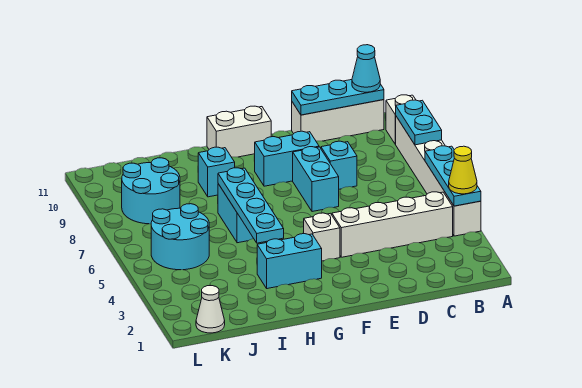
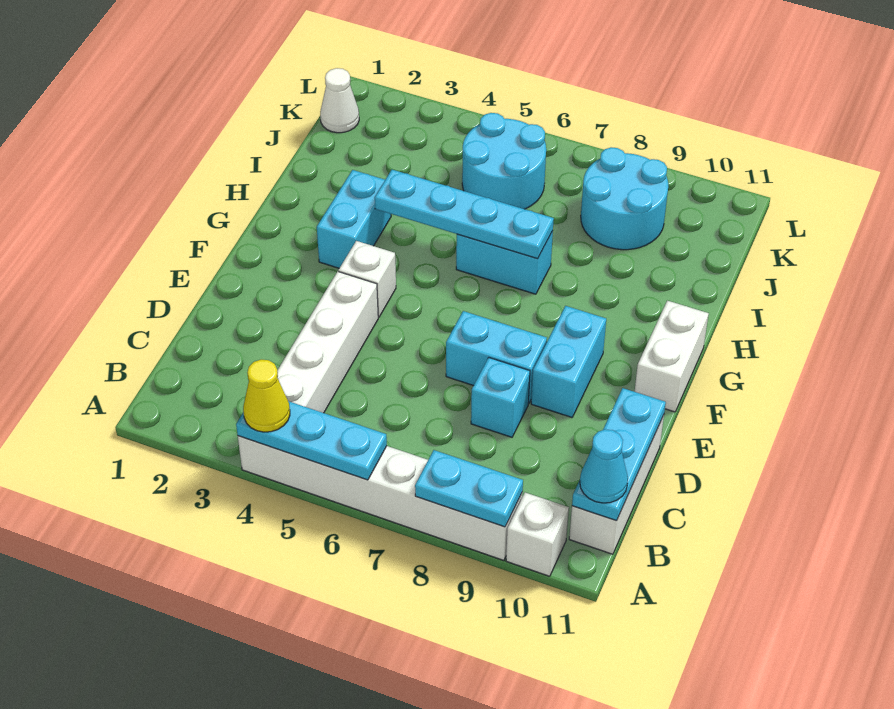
cyan 1x1 brick [198,147,235,197] -> none

